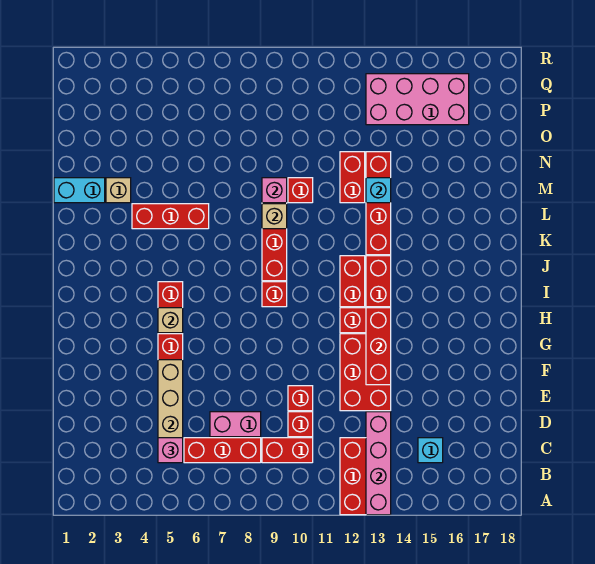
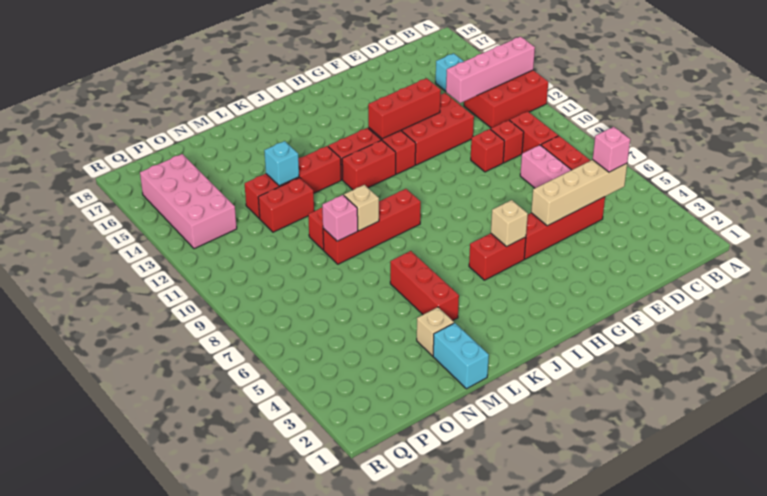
red 1x1 brick [262,282,287,307] -> none

